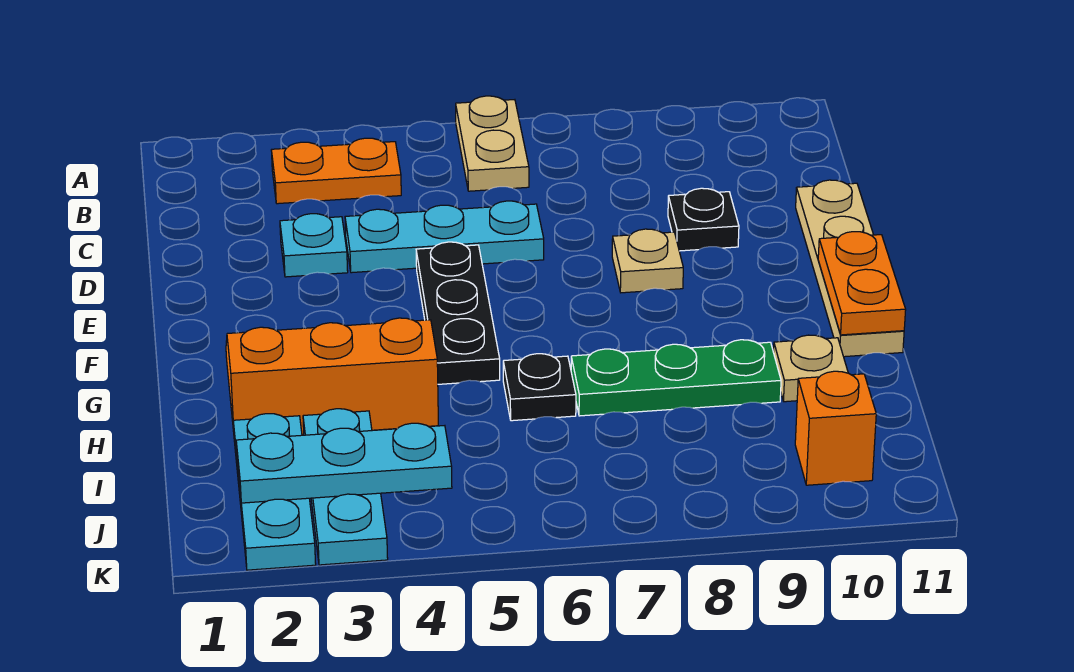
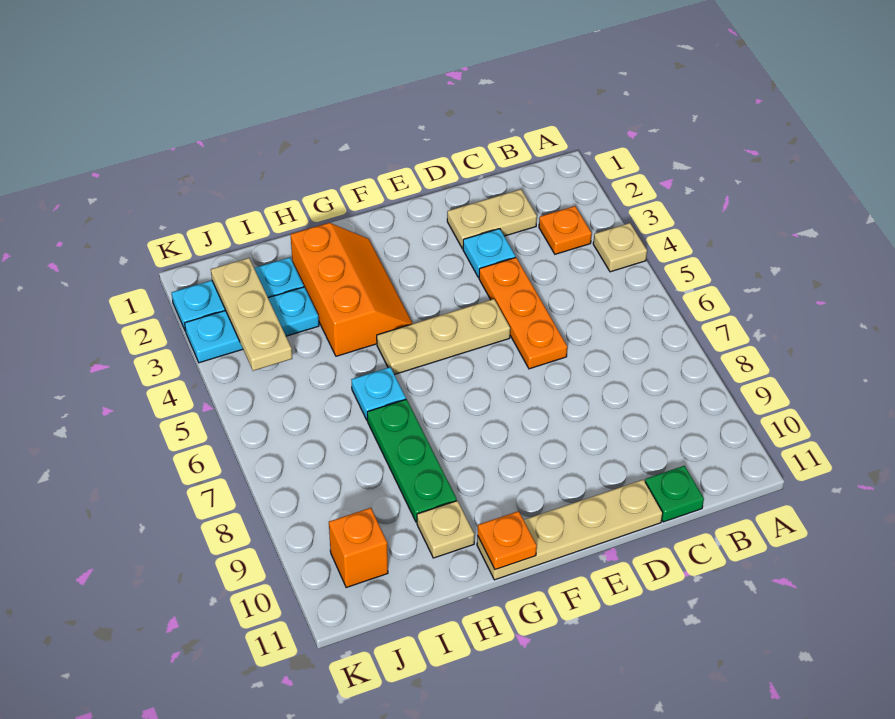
tan 1x2 plate [456,96,529,191] -> tan 1x2 plate moved to [447,189,537,249]
orange 1x2 plate [271,138,401,204] -> orange 1x1 plate [539,206,592,254]
none -> green 1x1 plate [645,466,704,522]
cyan 1x3 plate [345,201,544,273] -> orange 1x3 plate [479,257,567,369]
black 1x1 plate [668,188,739,251] -> none
black 1x3 plate [416,242,500,384] -> tan 1x3 plate [377,299,510,375]
tan 1x1 plate [612,229,683,293] -> tan 1x1 plate moved to [593,223,647,272]
orange 1x2 plate [818,232,906,335] -> orange 1x1 plate [477,511,537,570]
black 1x1 plate [503,354,576,421] -> cyan 1x1 plate [351,367,406,420]
cyan 1x3 plate [236,423,452,503] -> tan 1x3 plate [211,258,292,371]

